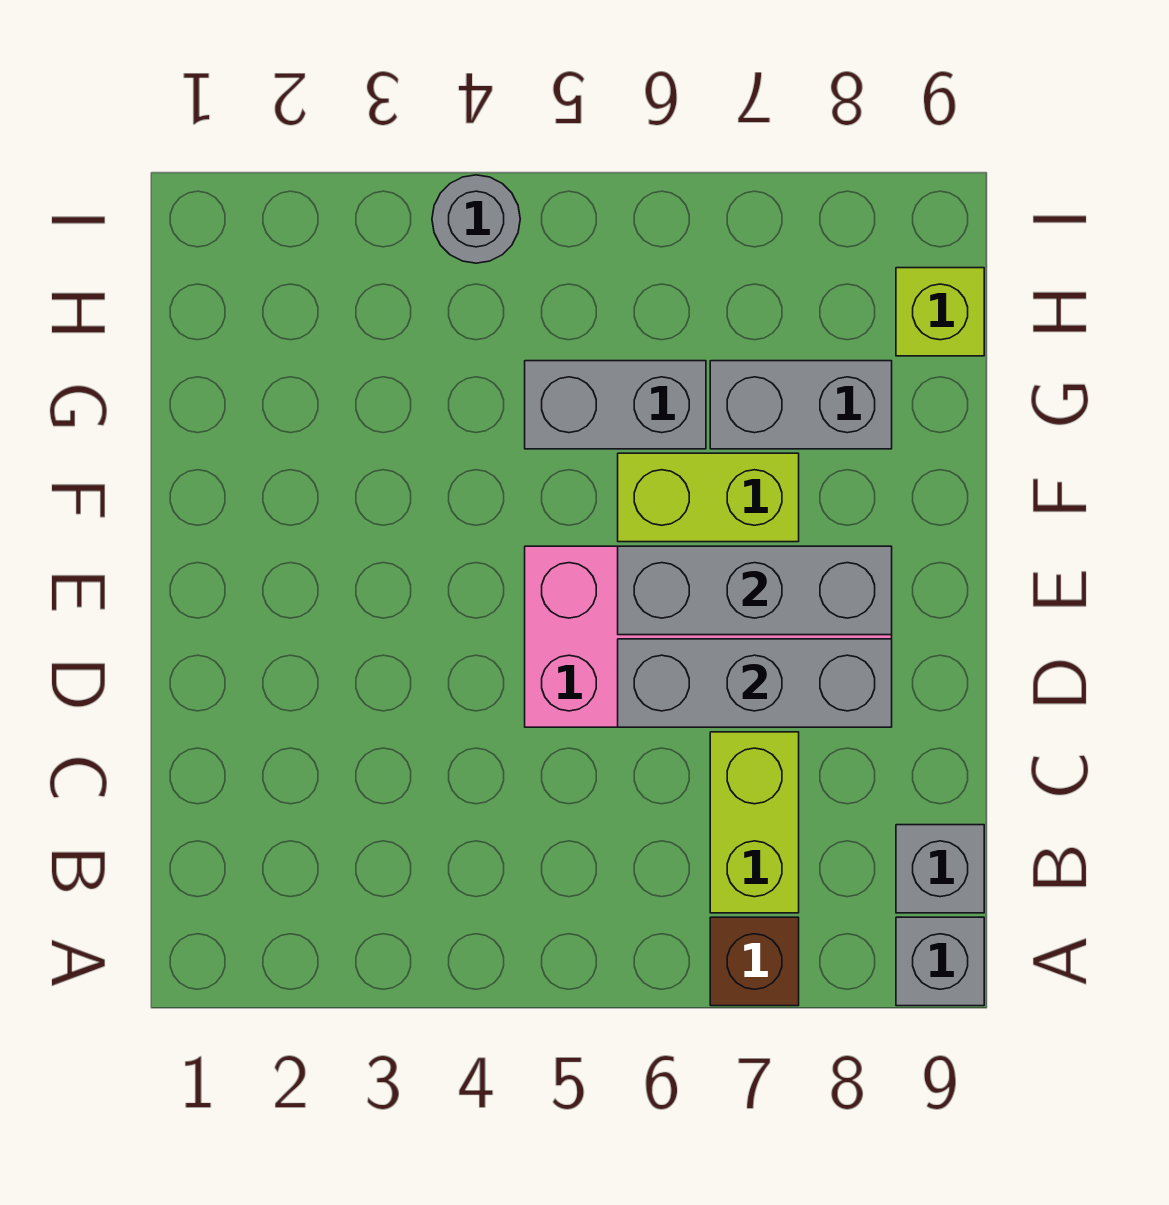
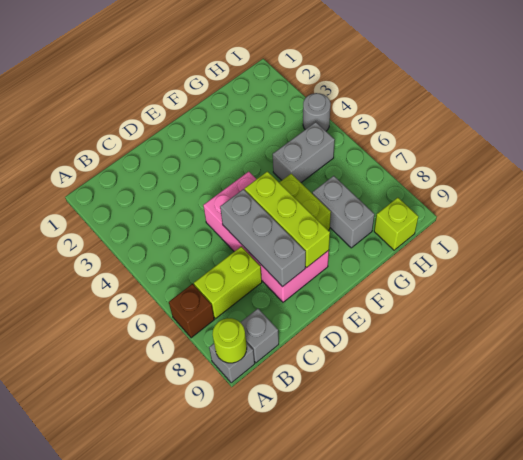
none -> lime 1x1 round brick [213,318,247,363]
grey 1x3 brick [618,546,892,635] -> lime 1x3 brick [245,171,330,268]
grey 1x2 brick [525,361,706,449] -> grey 1x2 brick turned to [273,122,335,182]

